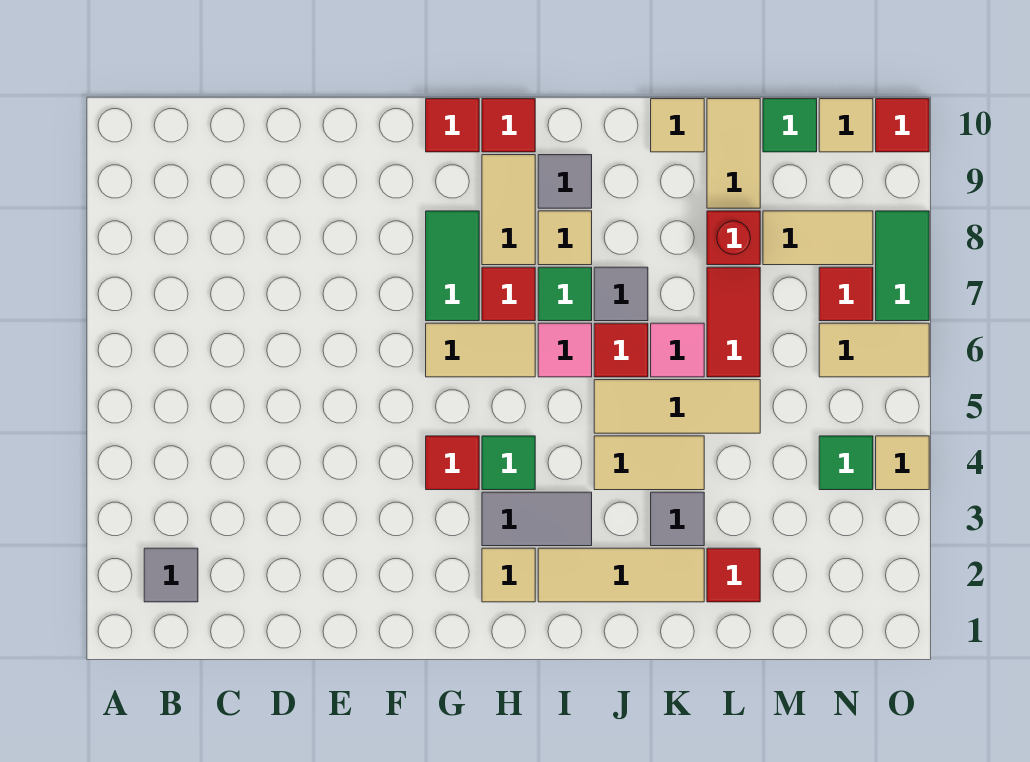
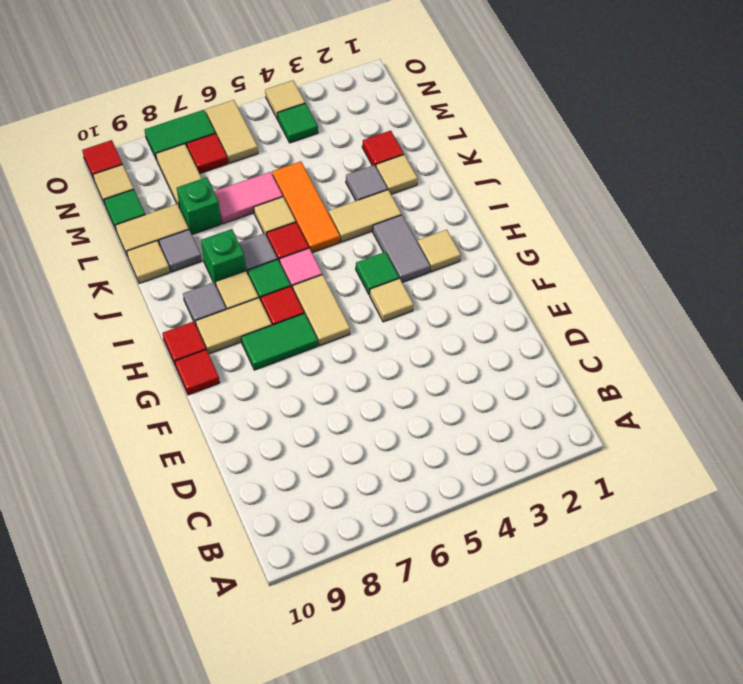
grey 1x1 tile [144,548,198,602] -> grey 1x1 tile moved to [159,230,202,272]
red 1x1 tile [426,436,479,490] -> tan 1x1 tile [370,278,414,322]
tan 1x3 tile [538,548,704,602] -> tan 1x1 tile [376,155,418,194]
tan 1x2 tile [594,436,704,490] -> tan 1x2 tile turned to [329,190,401,242]
tan 1x3 tile [594,380,760,433] -> orange 1x3 tile [272,161,340,253]
none -> green 1x1 brick [201,229,246,286]
pink 1x1 tile [651,323,704,377] -> tan 1x1 tile [254,197,296,236]
red 1x2 tile [707,267,760,377] -> pink 1x2 tile [214,172,283,224]
red 1x1 brick [707,211,760,265] -> green 1x1 brick [177,177,221,235]

